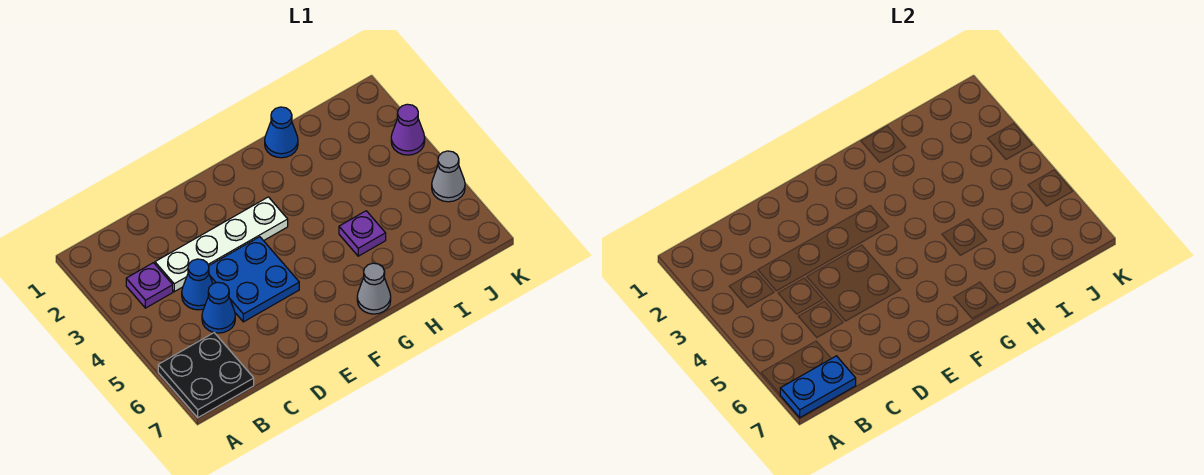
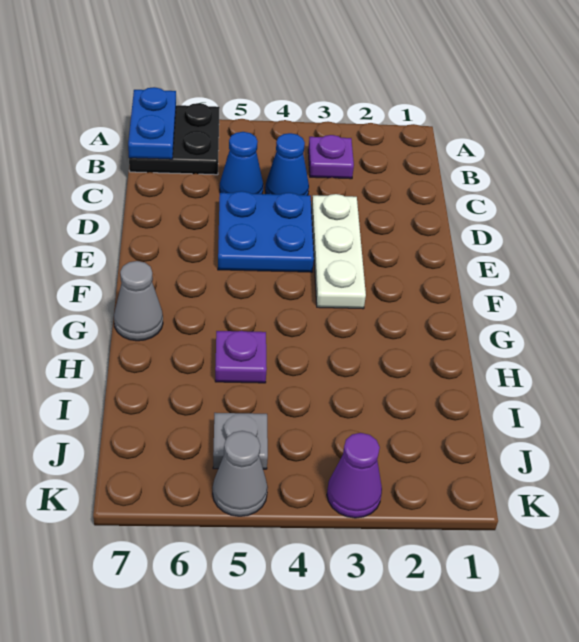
white 1x4 plate [155,197,288,292] -> white 1x3 plate [311,194,366,309]
blue 1x1 cone [265,107,298,158] -> none
none -> grey 1x1 plate [213,413,268,469]

